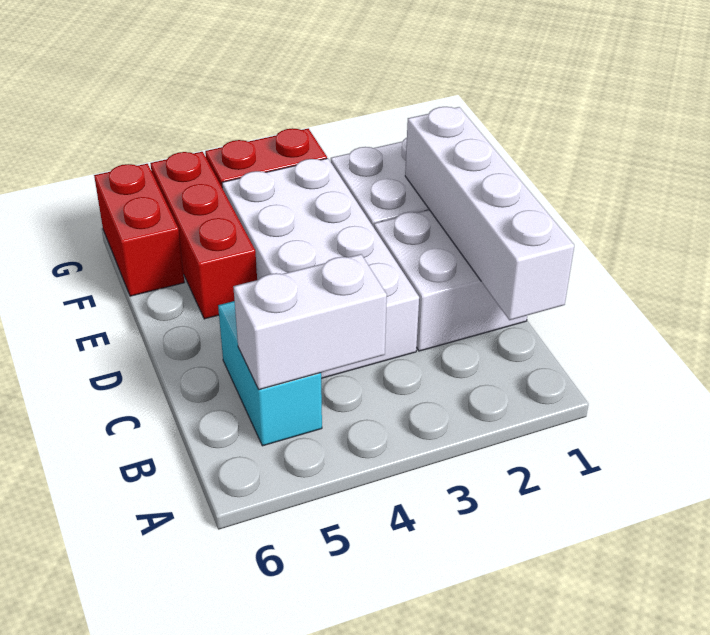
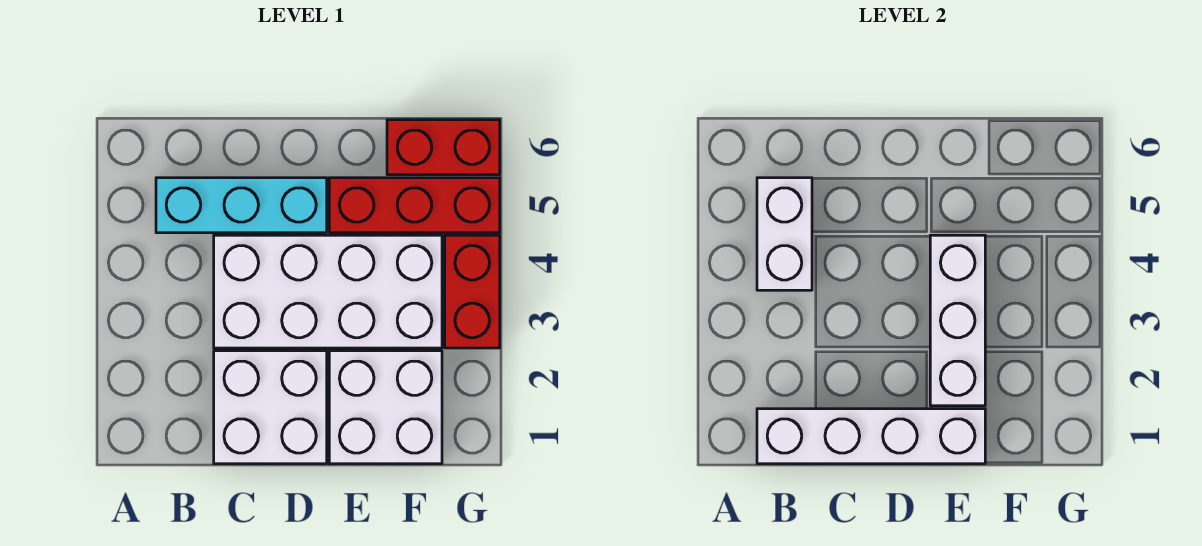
cyan 1x2 brick [218,301,322,446] -> cyan 1x3 brick [156,178,327,233]
none -> white 1x3 brick [930,235,985,406]

